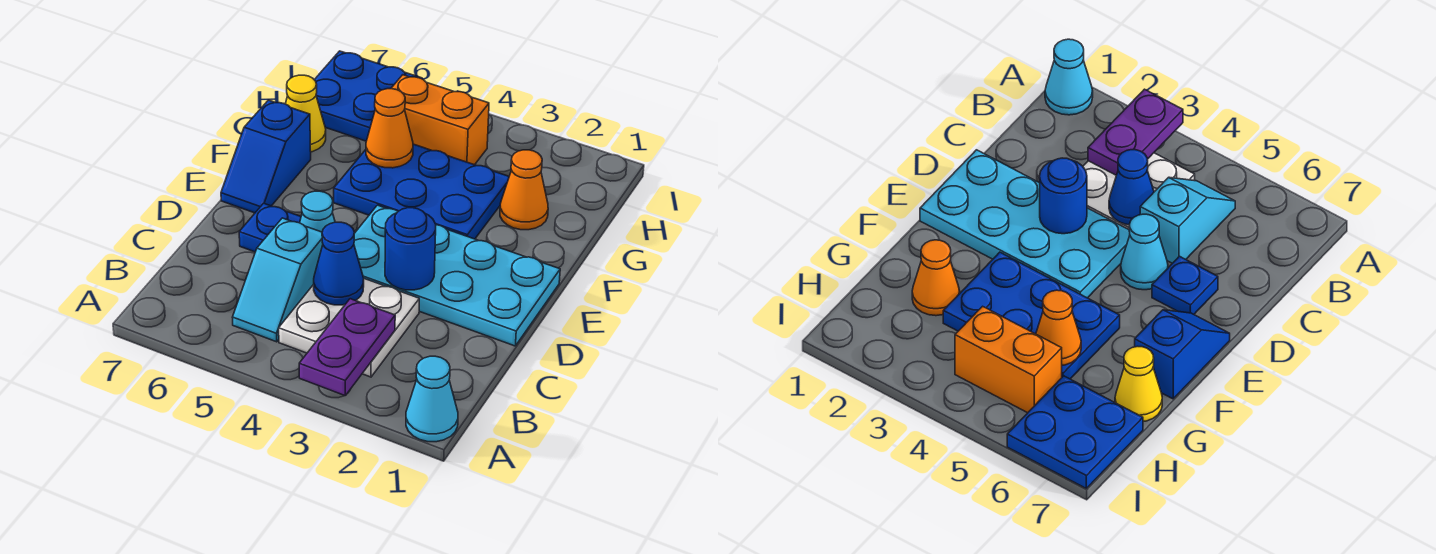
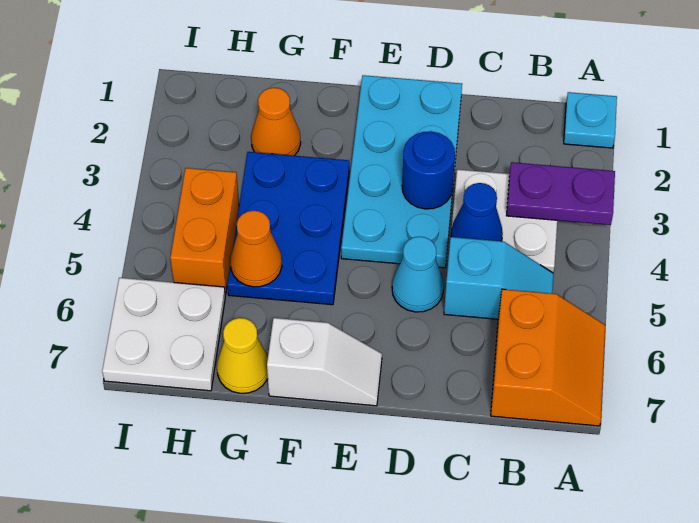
cyan 1x1 cone [406,356,458,442] -> cyan 1x1 plate [564,92,617,148]
none -> orange 2x2 slope [491,289,605,426]
blue 1x1 plate [239,203,301,252] -> none
blue 1x2 slope [221,100,311,213] -> white 1x2 slope [267,318,382,406]
blue 2x2 plate [314,51,422,141] -> white 2x2 plate [102,278,225,391]

